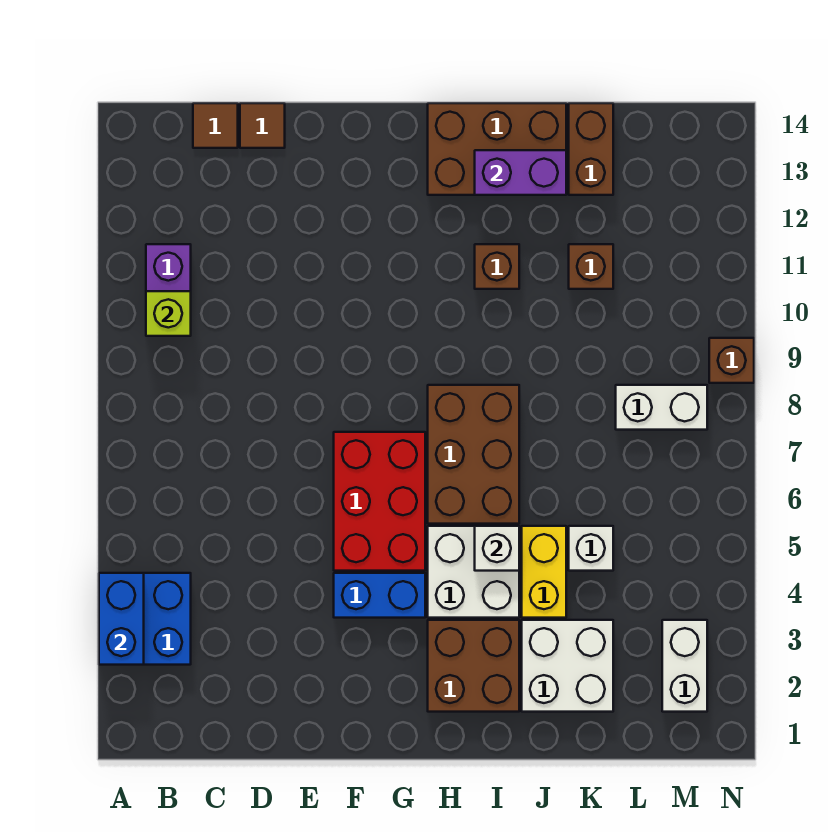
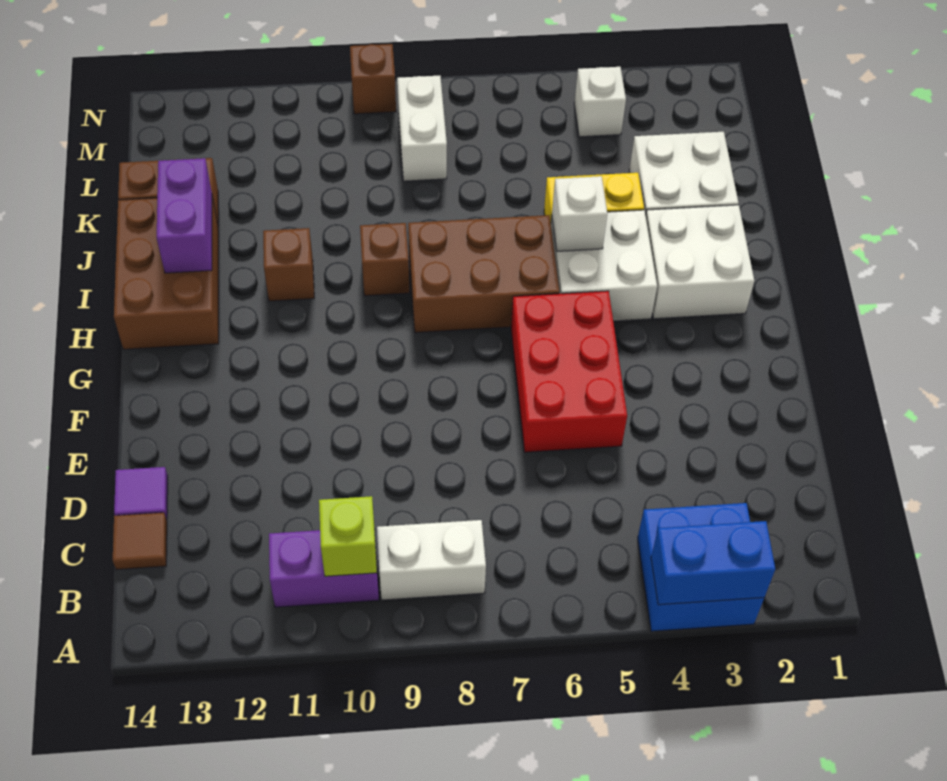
brown 1x1 tile [240,103,285,148] -> purple 1x1 tile [114,467,168,520]
blue 1x2 brick [334,573,425,618] -> none
red 2x3 brick [334,432,425,571] -> red 2x3 brick turned to [511,291,627,452]
brown 2x2 brick [428,620,519,712] -> white 2x2 brick [646,205,754,319]
white 1x1 brick [569,526,613,571] -> white 1x1 brick moved to [574,67,626,137]
brown 1x1 brick [569,244,613,289] -> brown 1x1 brick moved to [360,223,410,296]
white 1x2 brick [662,620,707,712] -> white 1x2 brick moved to [377,520,486,600]

